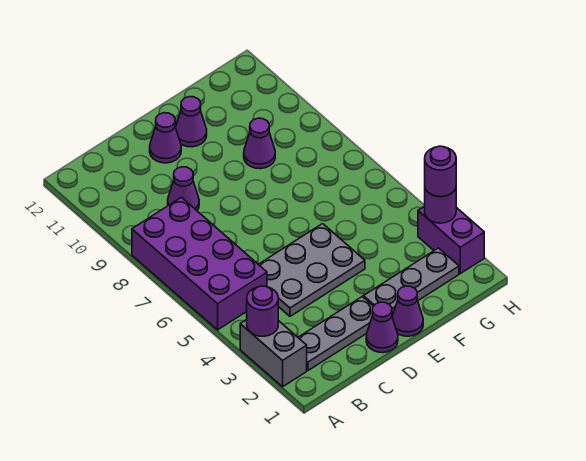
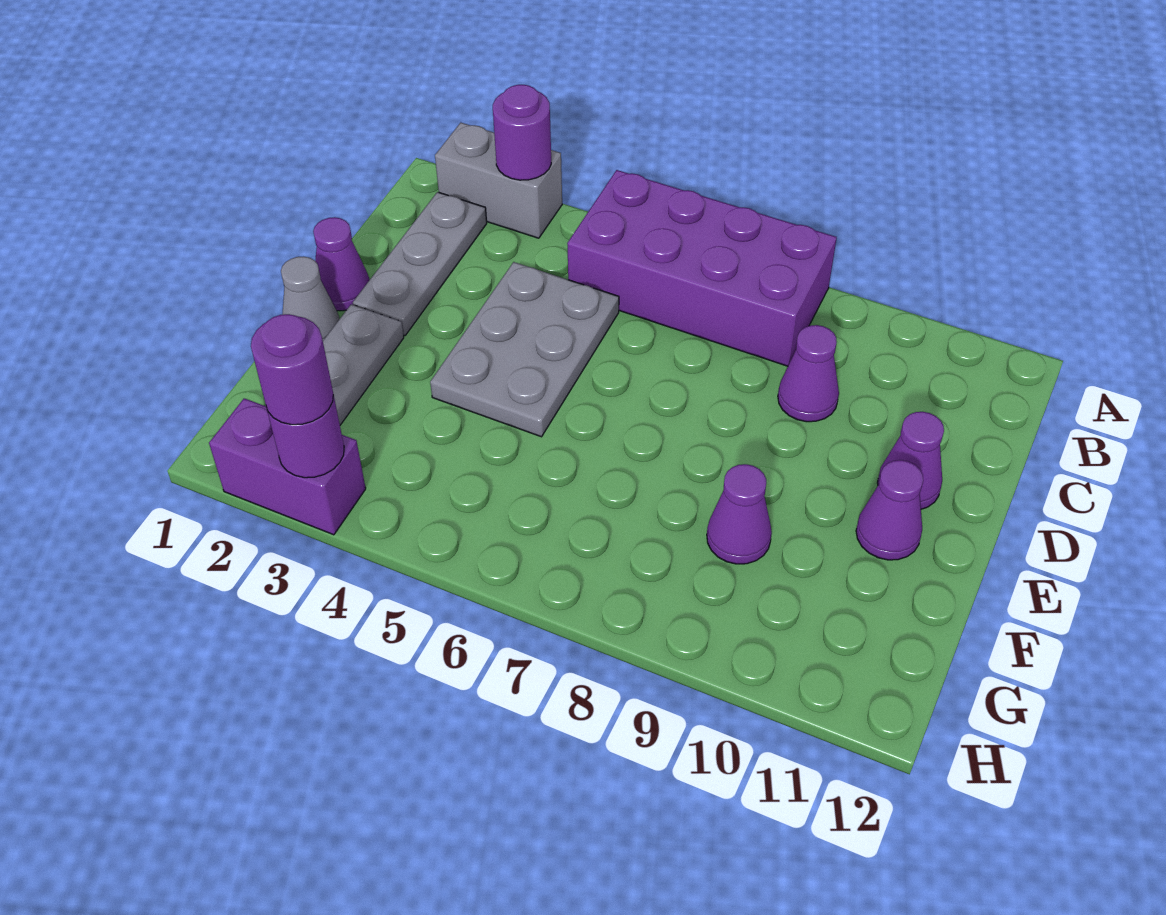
purple 1x1 cone [392,286,423,336] -> grey 1x1 cone [281,256,339,340]

